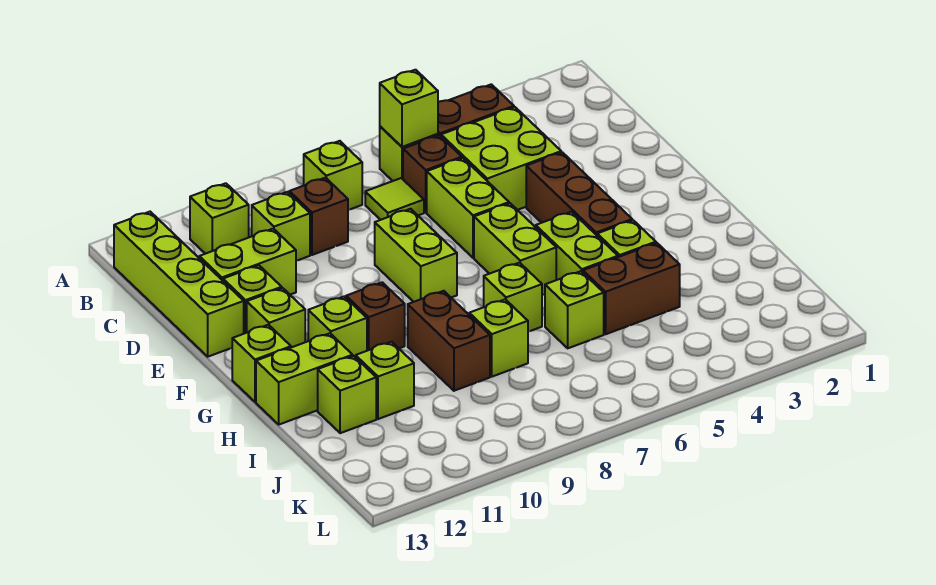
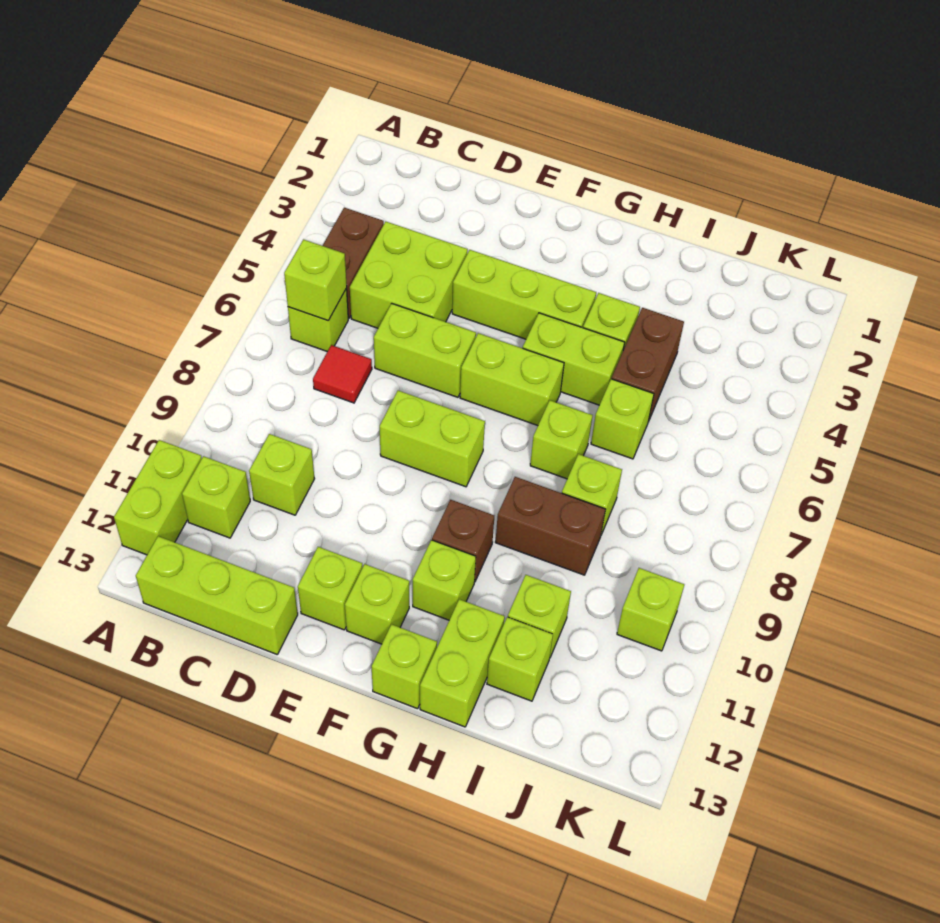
lime 1x1 brick [304,141,362,210] -> lime 1x1 brick moved to [617,568,684,651]
lime 1x4 brick [114,212,244,357] -> lime 1x3 brick [136,536,298,654]
brown 1x1 brick [403,135,462,212] -> none
lime 1x1 tile [365,178,424,220] -> red 1x1 tile [313,345,372,403]
brown 1x1 brick [289,178,348,255] -> none
lime 1x2 brick [199,229,296,295] -> lime 1x2 brick moved to [114,440,202,555]
brown 1x3 brick [526,152,632,235] -> lime 1x3 brick [452,250,596,339]

